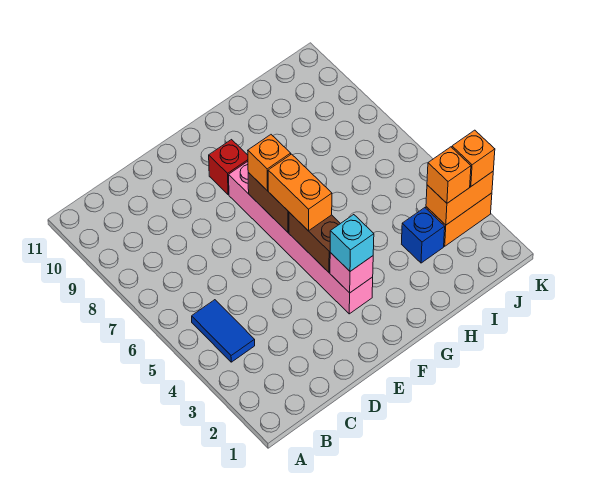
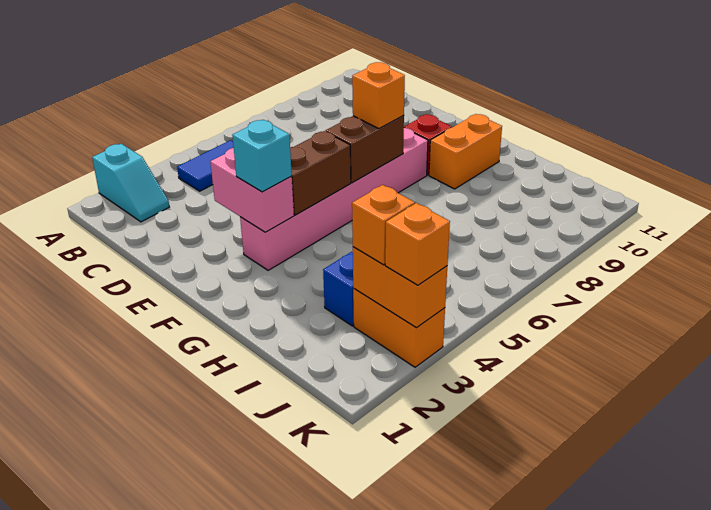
none -> cyan 1x2 slope [92,144,169,222]
pink 1x1 brick [330,253,373,293] -> pink 1x2 brick [210,148,294,232]
orange 1x2 brick [268,154,332,231] -> orange 1x2 brick moved to [429,114,502,189]

